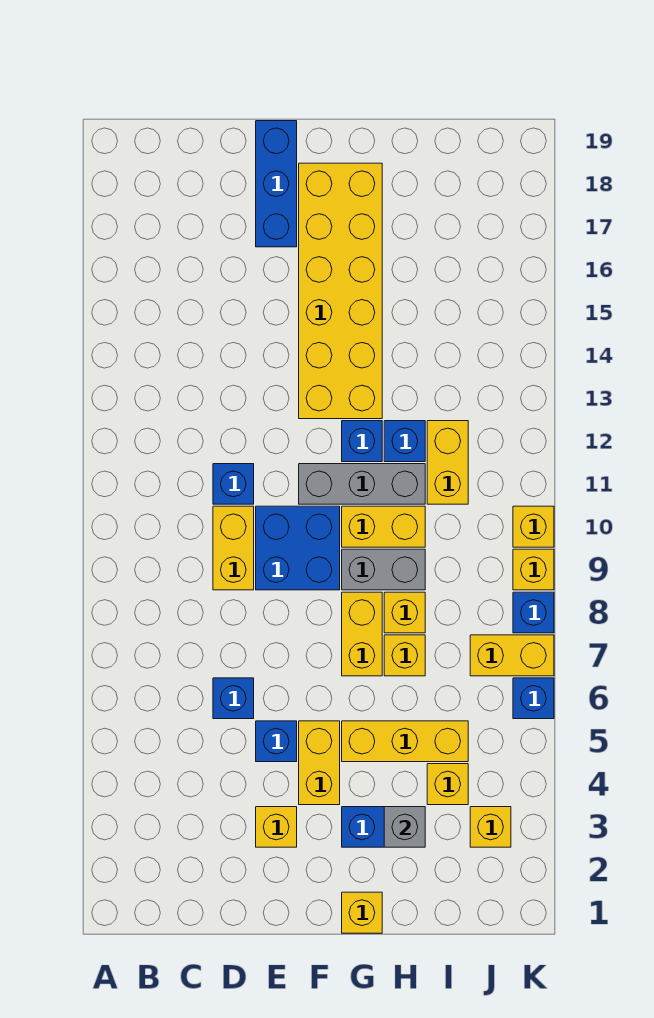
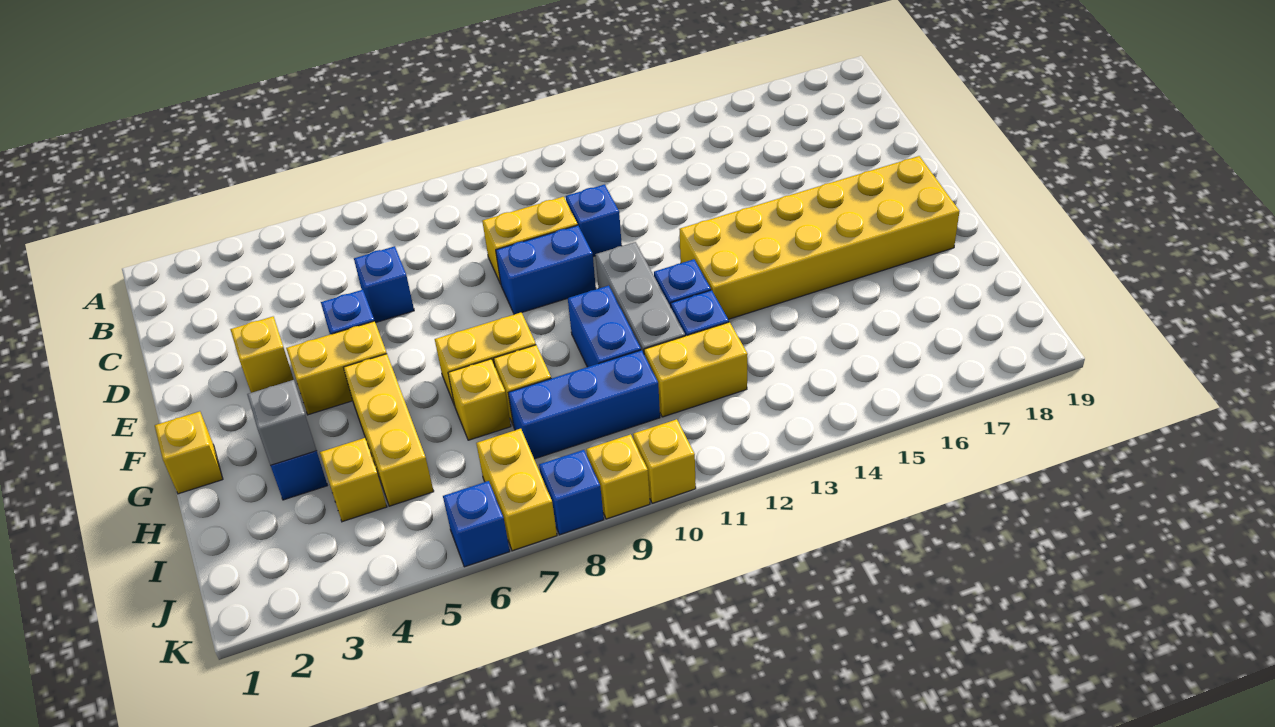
blue 2x2 brick [256,506,340,590] -> blue 1x2 brick [496,225,596,314]
blue 1x3 brick [256,121,297,247] -> blue 1x3 brick moved to [508,350,660,459]
grey 1x2 brick [342,549,425,590] -> none
yellow 1x2 brick [342,506,425,547] -> blue 1x2 brick [568,286,641,367]
yellow 1x1 brick [470,807,511,847] -> none

